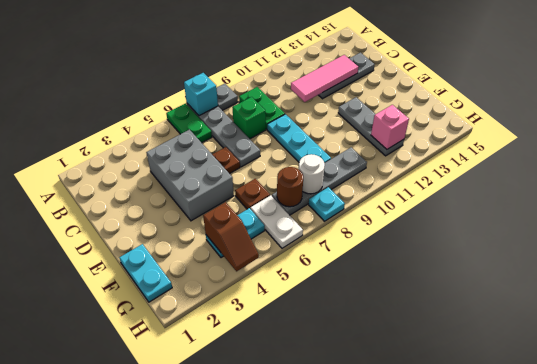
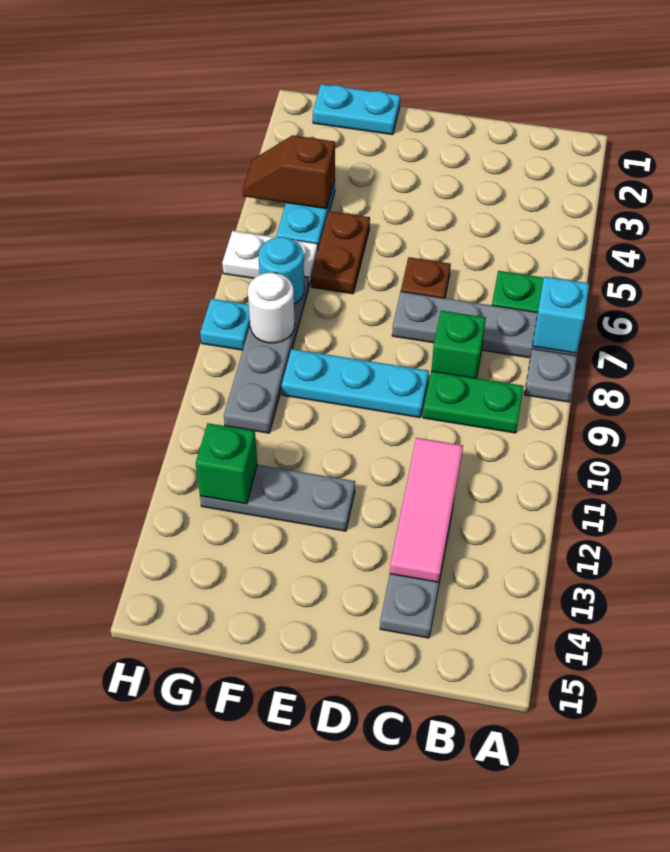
grey 2x3 brick [146,129,234,221] -> none
brown 1x1 plate [235,179,270,209] -> brown 1x2 plate [311,211,370,294]
brown 1x1 round brick [277,167,303,207] -> cyan 1x1 round brick [259,237,304,304]
pink 1x1 brick [371,105,409,149] -> green 1x1 brick [196,423,257,504]

